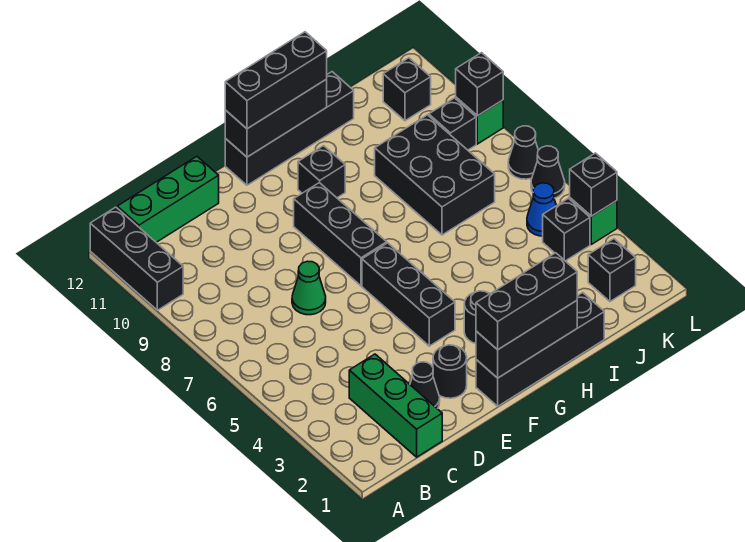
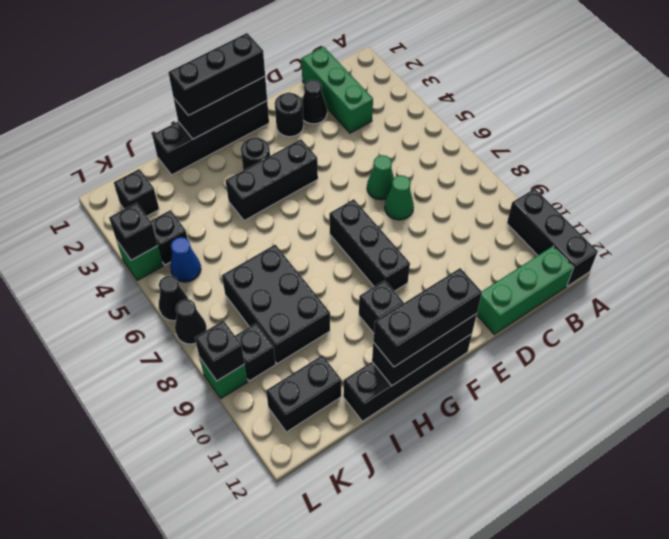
none -> green 1x1 cone [367,155,394,200]
black 1x3 brick [362,243,455,346] -> black 1x3 brick turned to [226,139,318,221]
black 1x1 brick [383,58,431,121] -> black 1x2 brick [266,355,341,432]

